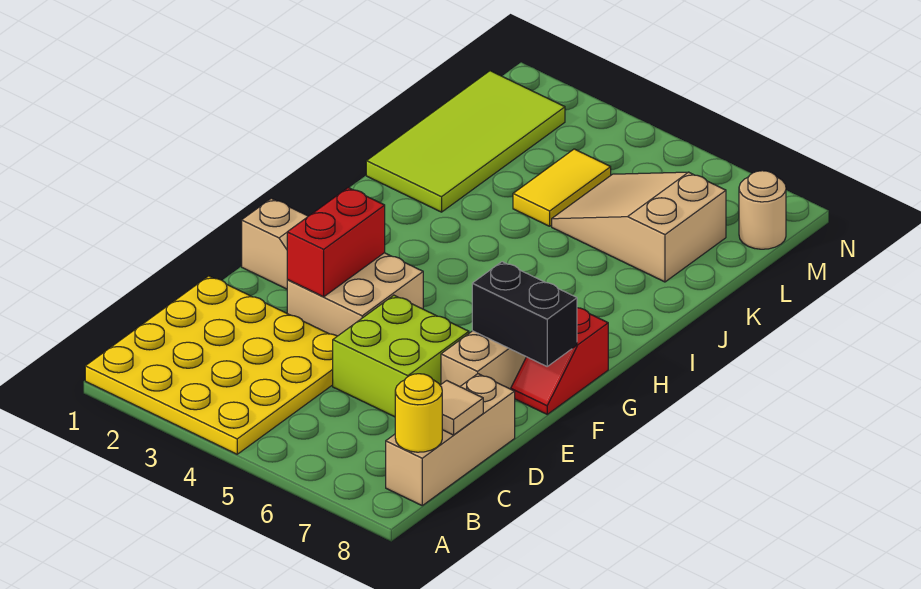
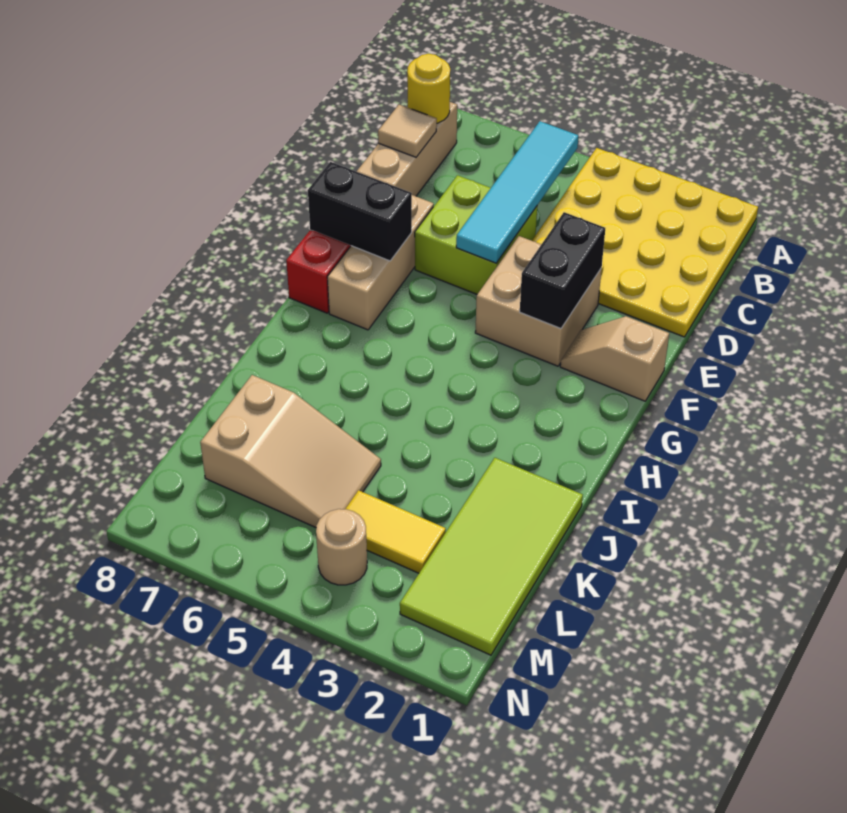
none -> cyan 1x4 tile [456,121,578,263]
red 1x2 brick [287,188,385,297] -> black 1x2 brick [520,212,605,328]
yellow 1x2 tile [513,149,611,226] -> yellow 1x2 tile turned to [346,490,446,573]
tan 1x1 round brick [739,171,786,249] -> tan 1x1 round brick moved to [316,509,367,585]

